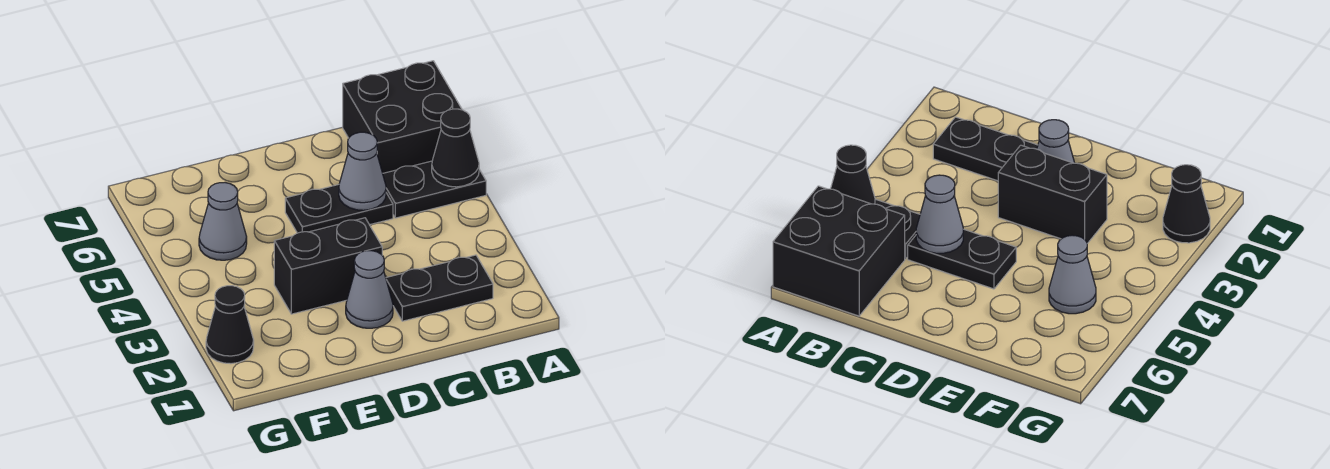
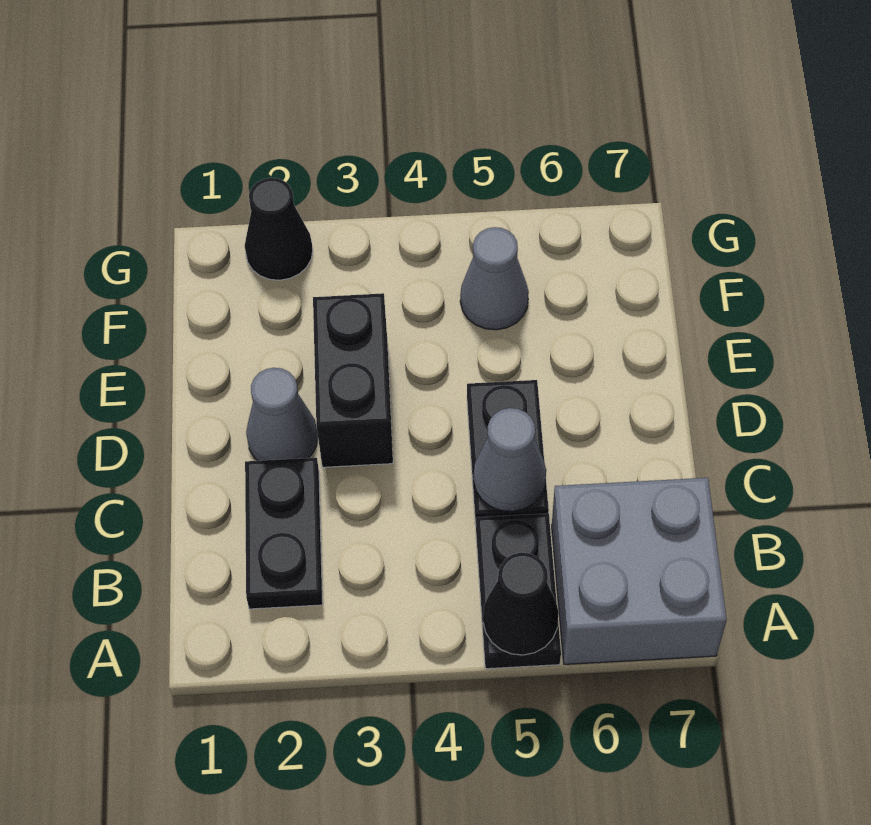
black 2x2 brick [343,61,462,173] -> grey 2x2 brick [552,478,727,664]

